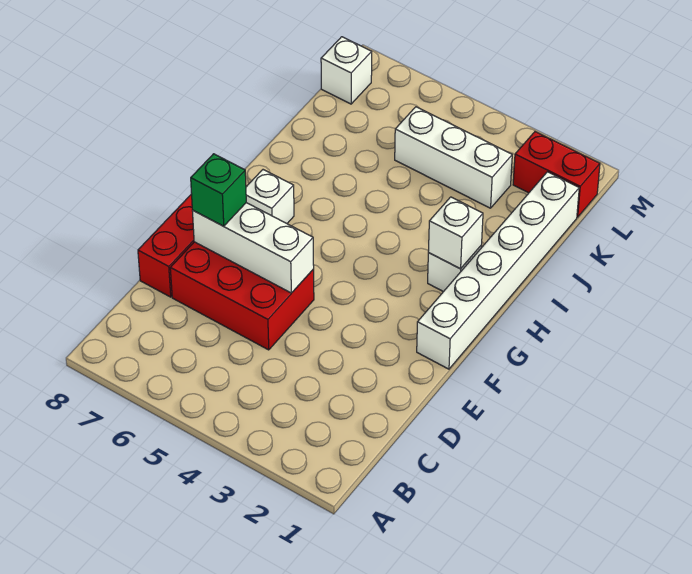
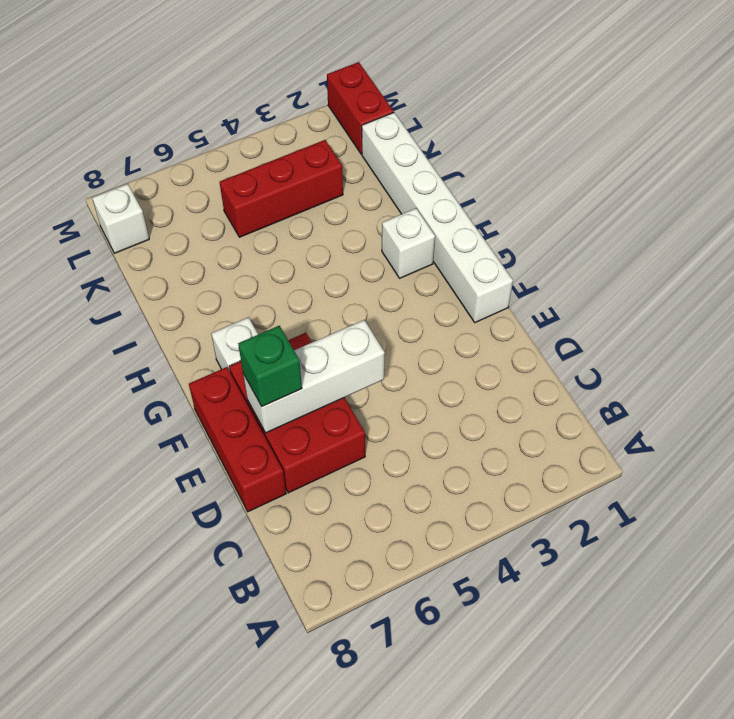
red 2x3 brick [170,242,314,350] -> red 2x3 brick turned to [229,333,365,493]
white 1x1 brick [428,197,483,269] -> none
white 1x3 brick [395,107,512,208] -> red 1x3 brick [220,140,343,237]
red 1x2 brick [513,132,600,217] -> red 1x2 brick turned to [327,62,394,154]

